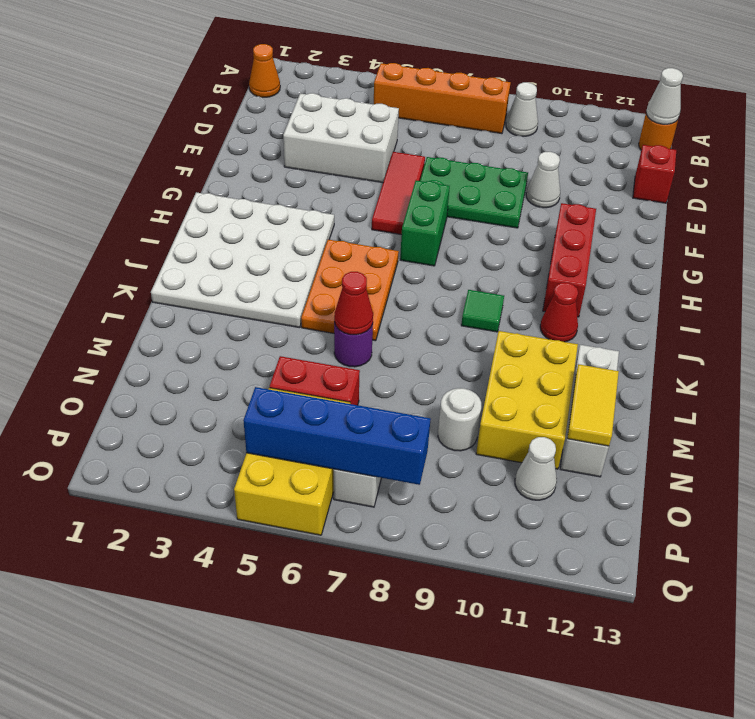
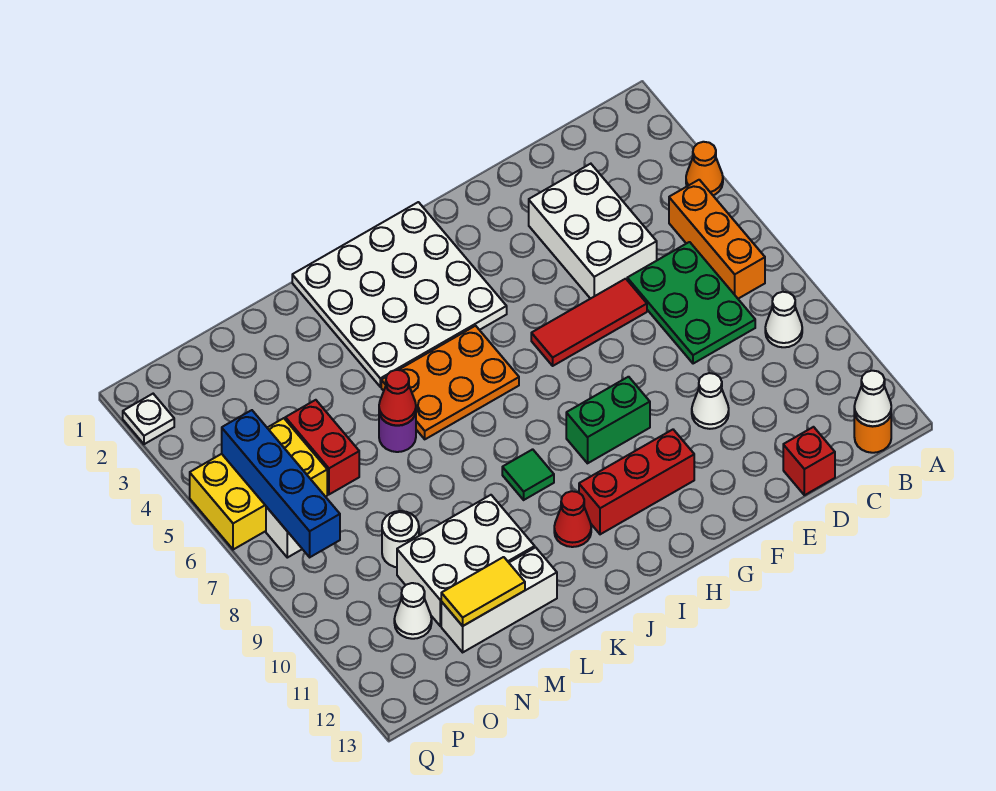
orange 1x1 cone [249,44,280,97] -> orange 1x1 cone moved to [686,142,723,195]
orange 1x4 brick [374,63,511,134] -> orange 1x3 brick [669,180,765,299]
green 2x3 plate [420,157,528,228] -> green 2x3 plate moved to [627,242,755,364]
green 1x2 brick [400,181,450,266] -> green 1x2 brick moved to [566,377,650,463]
yellow 2x3 brick [476,331,578,469] -> white 2x3 brick [397,495,535,626]
none -> white 1x1 plate [123,394,174,444]

